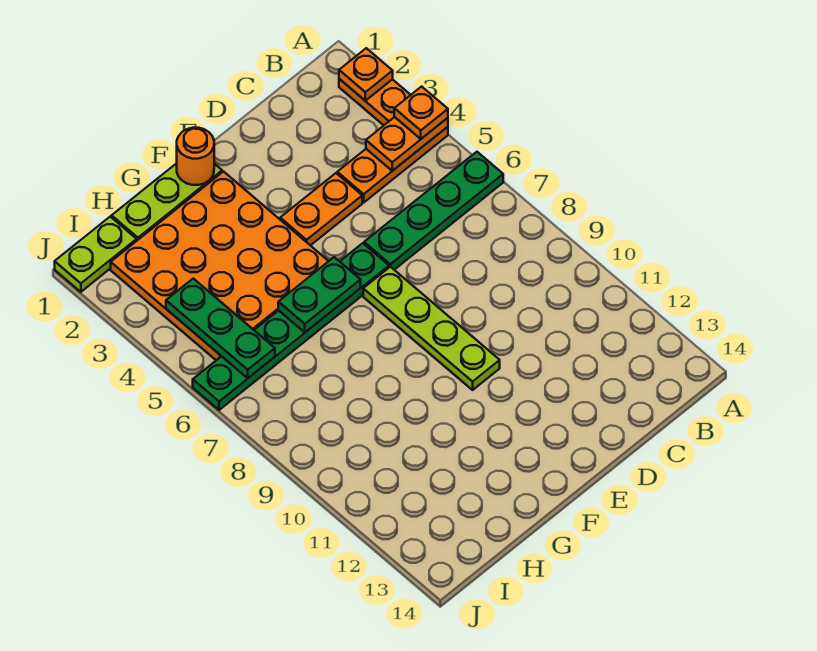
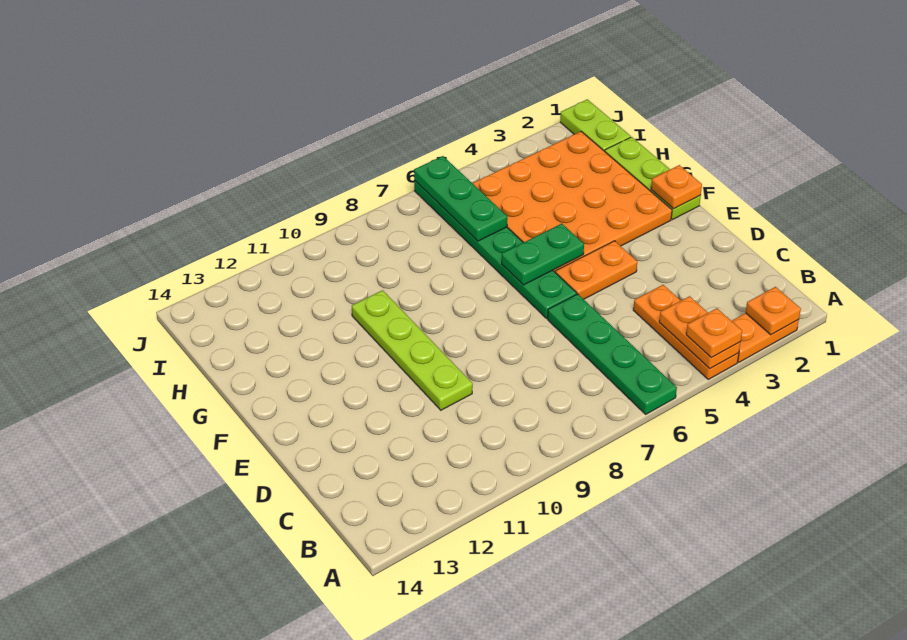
orange 1x2 plate [280,173,362,246] -> orange 1x2 plate turned to [555,241,637,299]
lime 1x4 plate [363,267,500,390] -> lime 1x4 plate turned to [352,290,473,410]
orange 1x1 round brick [177,128,214,185] -> orange 1x1 plate [651,165,702,209]
green 1x2 plate [278,257,361,332] -> green 1x2 plate turned to [502,224,584,285]
green 1x3 plate [166,279,275,378] -> green 1x3 plate turned to [414,156,507,241]

